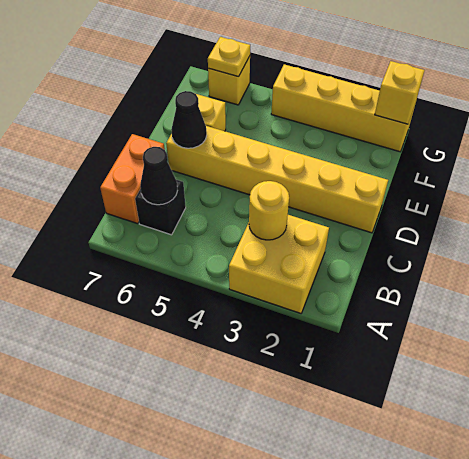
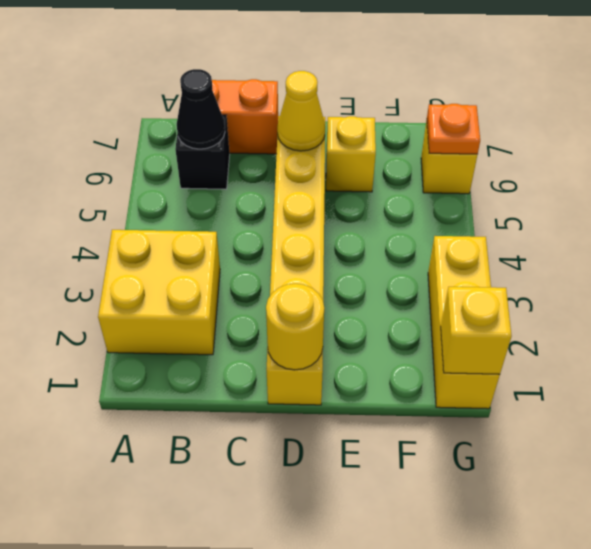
yellow 1x1 round brick [249,181,289,240] -> yellow 1x1 round brick moved to [266,284,324,370]
black 1x1 cone [171,91,207,148] -> yellow 1x1 cone [277,71,325,151]
yellow 1x4 brick [271,64,415,152] -> yellow 1x3 brick [428,236,500,409]
yellow 1x1 plate [208,37,250,77] -> orange 1x1 plate [427,104,480,154]

